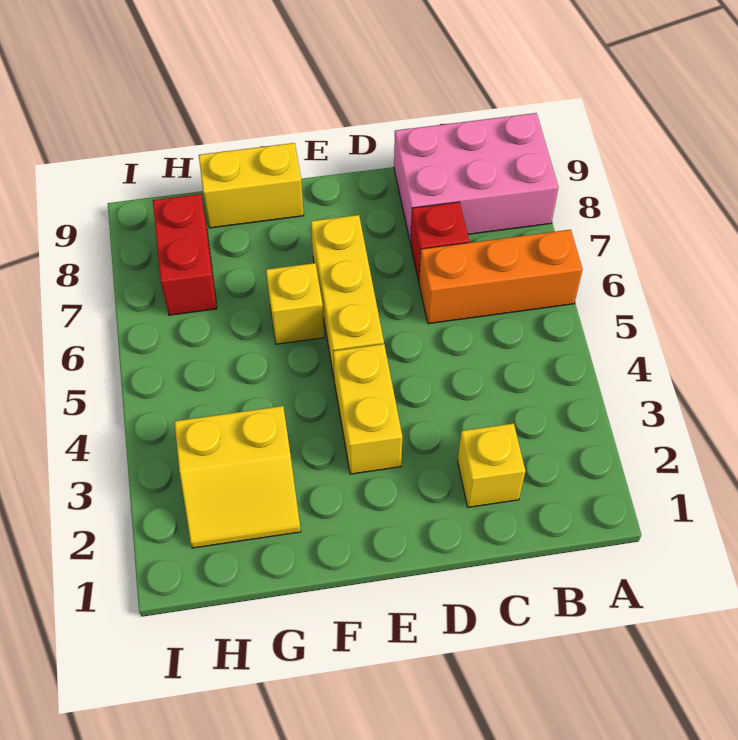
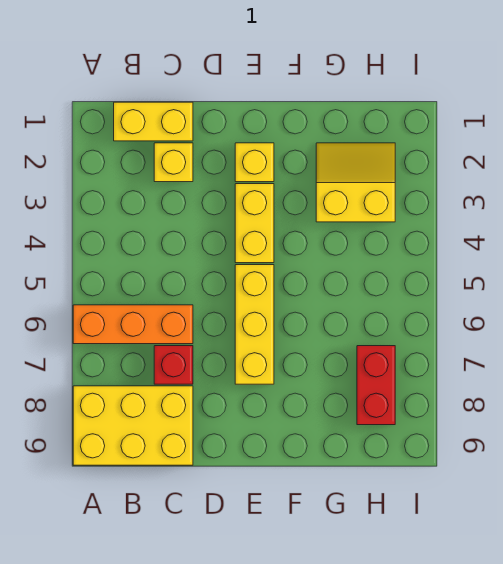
pink 2x3 brick [394,113,558,242] -> yellow 2x3 brick [73,386,193,465]
yellow 1x1 brick [266,263,324,344] -> yellow 1x1 brick moved to [235,143,274,182]
yellow 1x2 brick [199,143,304,228] -> yellow 1x2 brick moved to [114,102,193,141]

